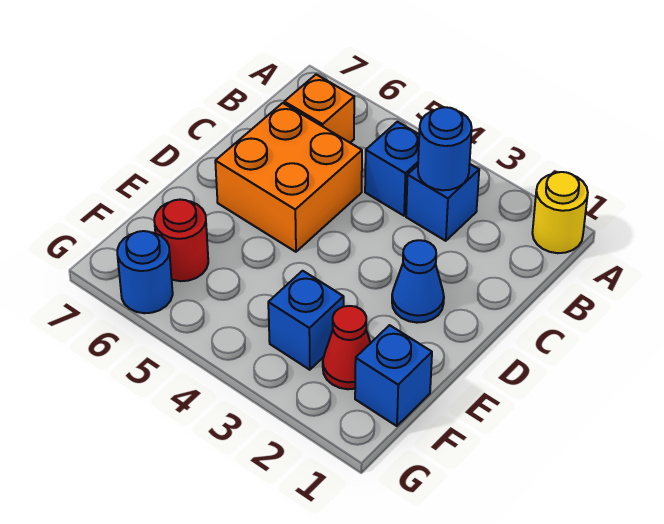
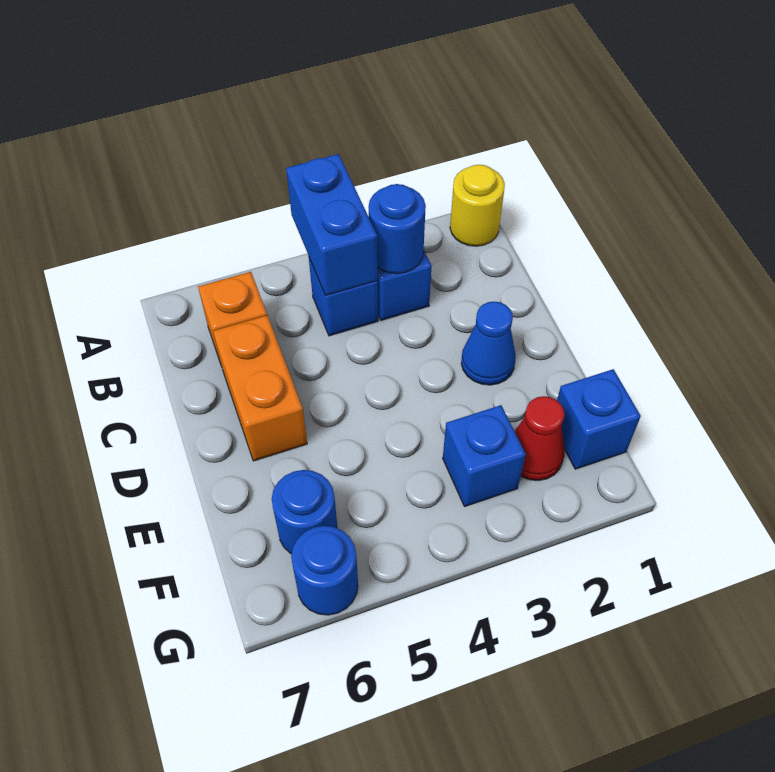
none -> blue 1x2 brick [286,154,378,295]
orange 2x2 brick [215,103,362,252] -> orange 1x2 brick [213,315,307,461]
red 1x1 round brick [154,200,208,281] -> blue 1x1 round brick [272,470,337,554]

